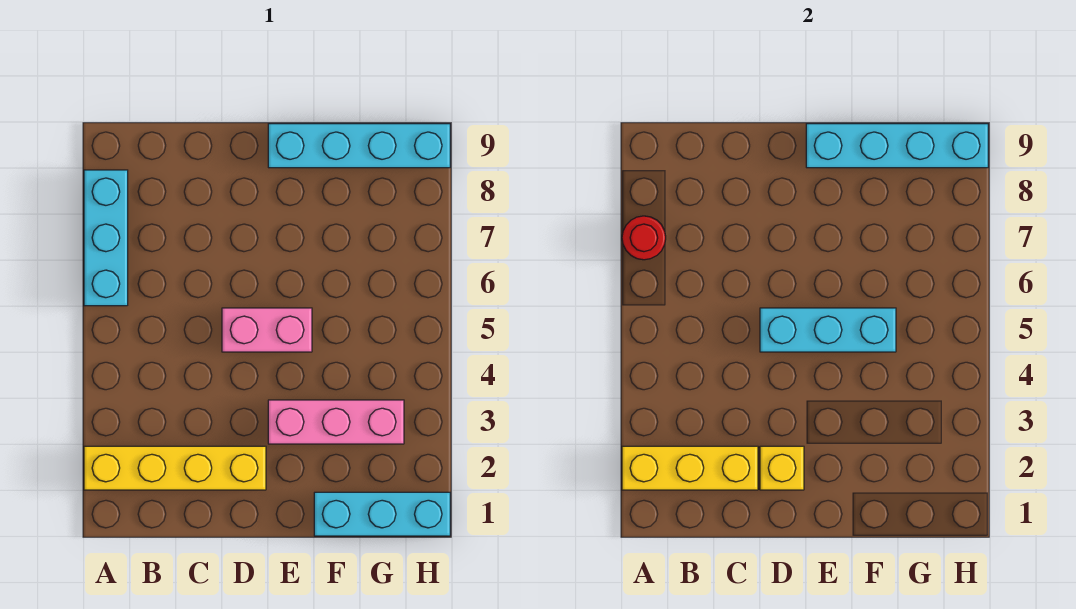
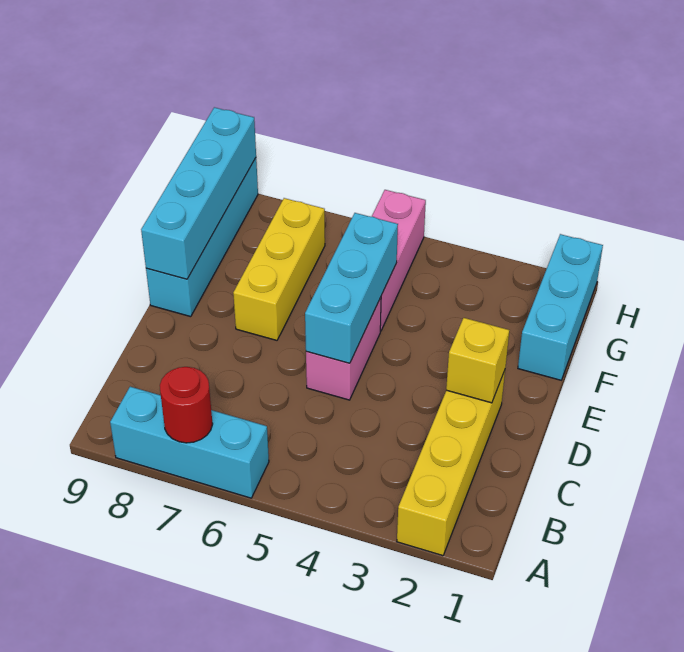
yellow 1x3 brick [622,446,758,490] -> yellow 1x3 brick moved to [233,198,325,340]
pink 1x3 brick [268,400,404,444] -> pink 1x3 brick moved to [372,190,426,331]

